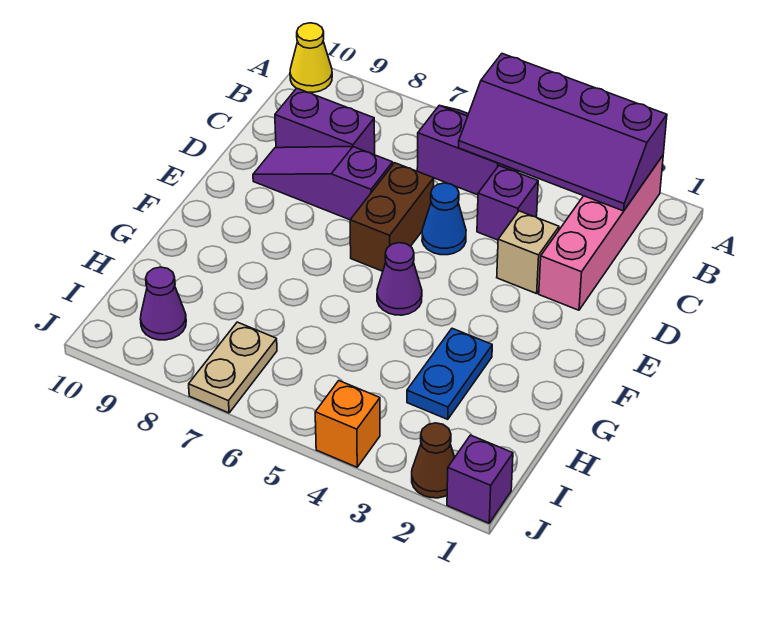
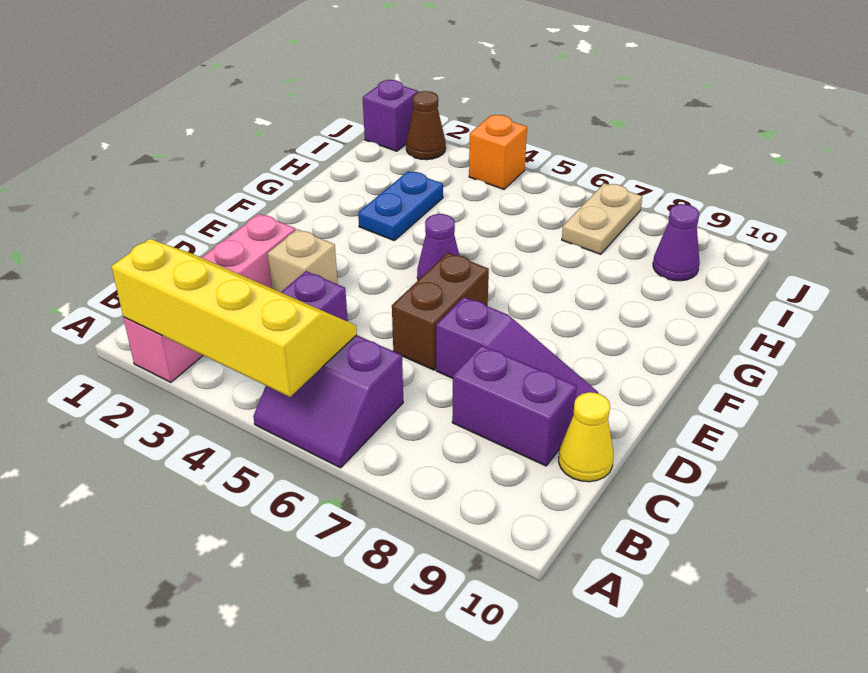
purple 2x4 slope [459,54,667,211] -> yellow 2x4 slope [111,239,357,397]
yellow 1x1 cone [290,23,332,92] -> yellow 1x1 cone moved to [559,392,613,482]
blue 1x1 cone [422,183,466,255] -> none

